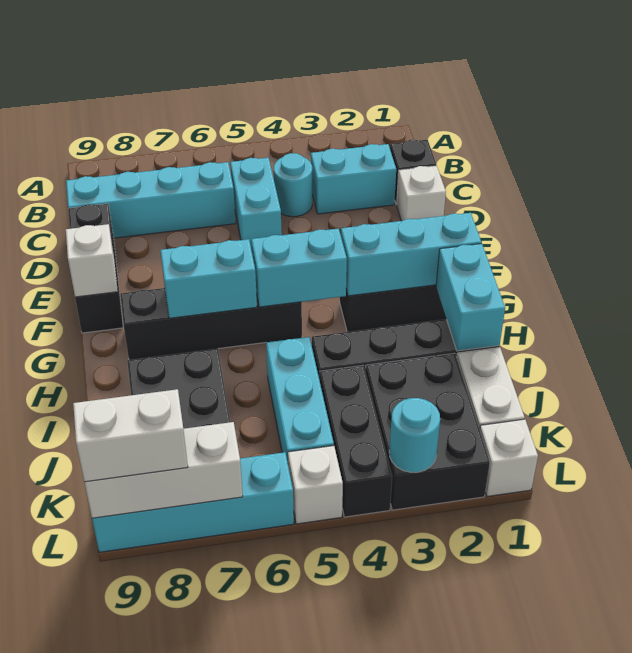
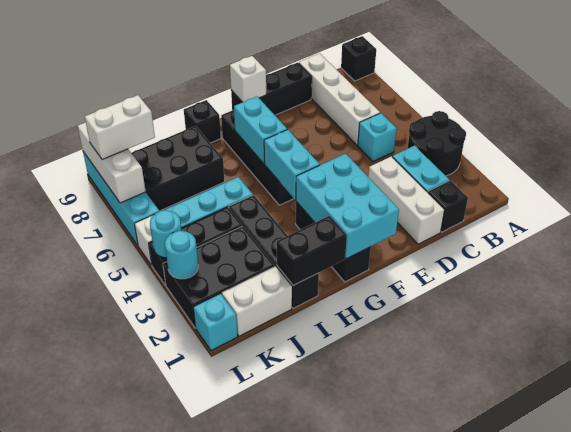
none -> black 2x2 round brick [408,111,466,176]
none -> black 1x1 brick [341,36,376,81]
cyan 1x1 round brick [274,153,312,217] -> cyan 1x1 round brick moved to [150,210,181,258]
cyan 1x2 brick [230,158,282,251] -> cyan 1x1 brick [358,113,397,161]
cyan 1x4 brick [66,162,236,238] -> white 1x4 brick [299,54,380,145]
white 1x1 brick [396,166,446,221] -> white 1x3 brick [368,156,444,244]
cyan 1x3 brick [341,213,481,296] -> cyan 2x3 brick [296,154,399,259]
cyan 1x2 brick [436,244,505,351] -> black 1x2 brick [277,216,347,286]
none -> black 1x1 brick [184,100,221,143]
white 1x1 brick [480,419,538,497] -> cyan 1x1 brick [194,294,238,351]
white 1x2 brick [73,389,188,482] -> white 1x2 brick turned to [85,95,155,160]

